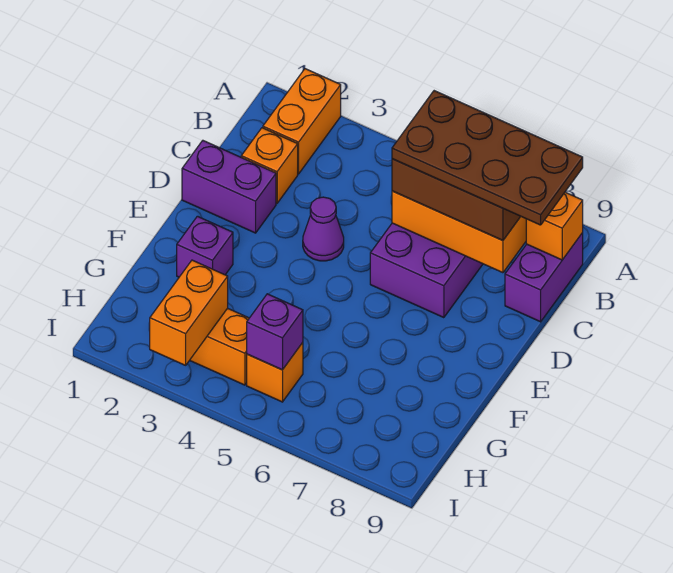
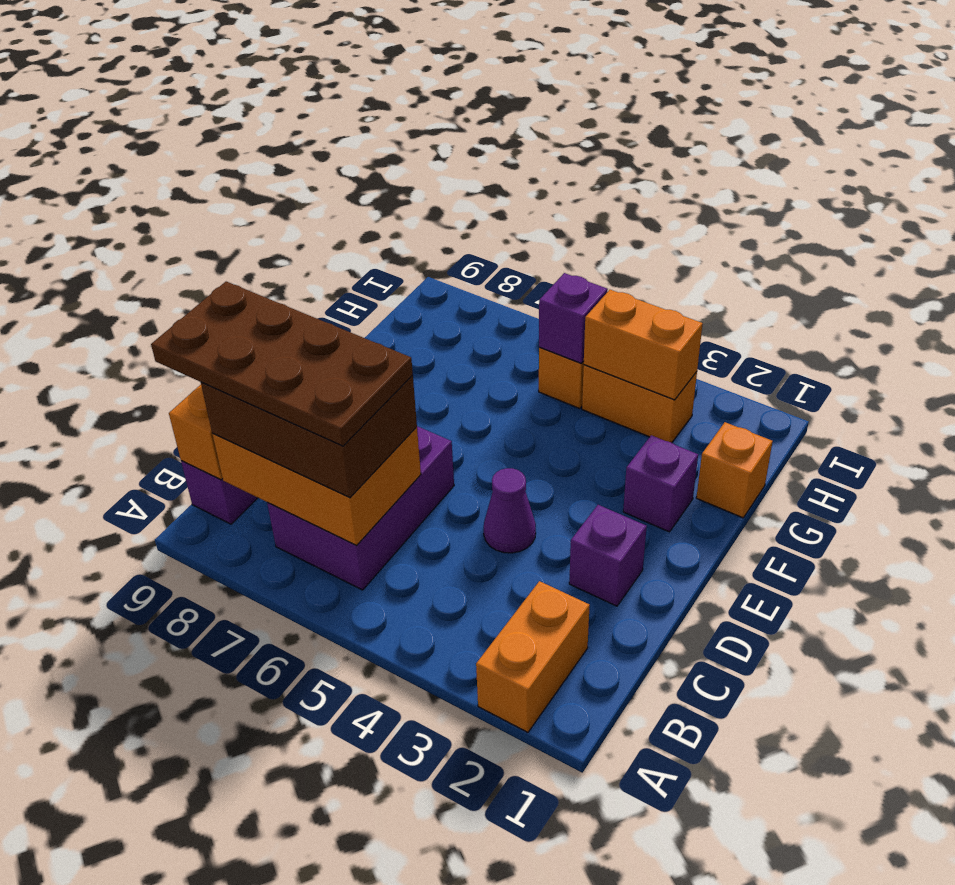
orange 1x1 brick [241,128,298,203] -> orange 1x1 brick moved to [696,422,773,518]
purple 1x2 brick [182,141,276,233] -> purple 1x1 brick [569,505,647,606]
orange 1x2 brick [150,260,228,365] -> orange 1x2 brick turned to [583,290,703,400]

